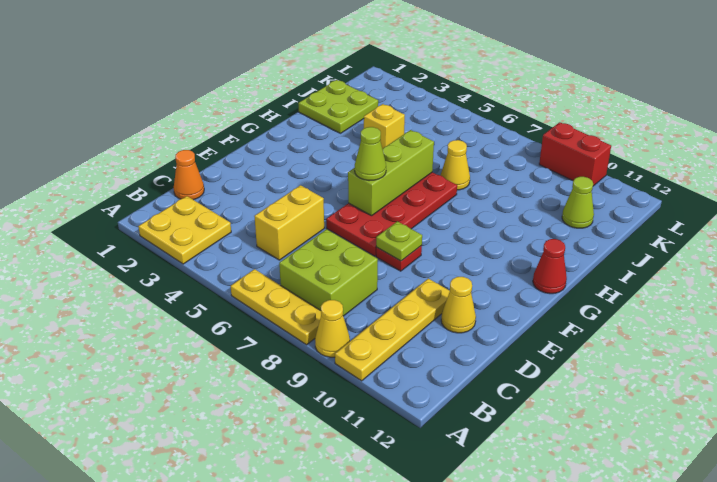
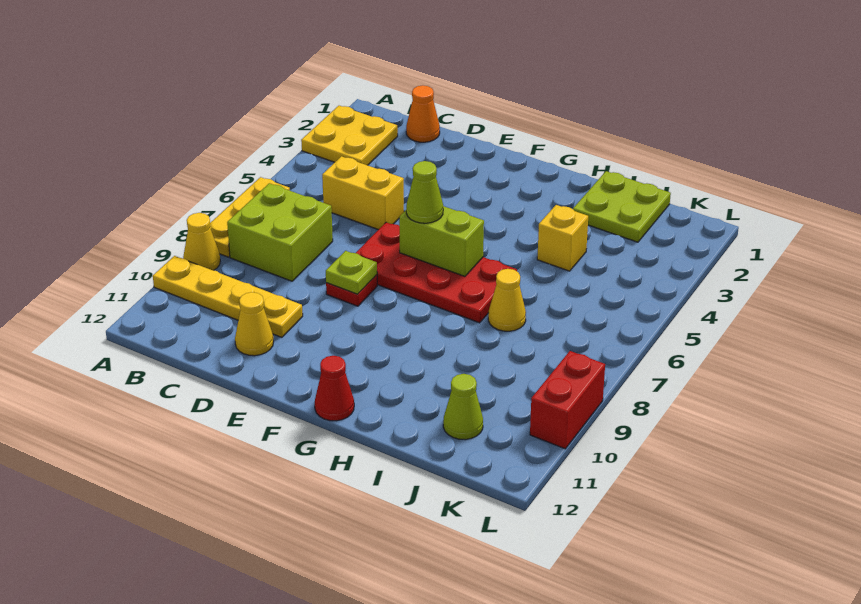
lime 1x3 brick [348,130,434,216] -> lime 1x2 brick [399,206,484,276]

